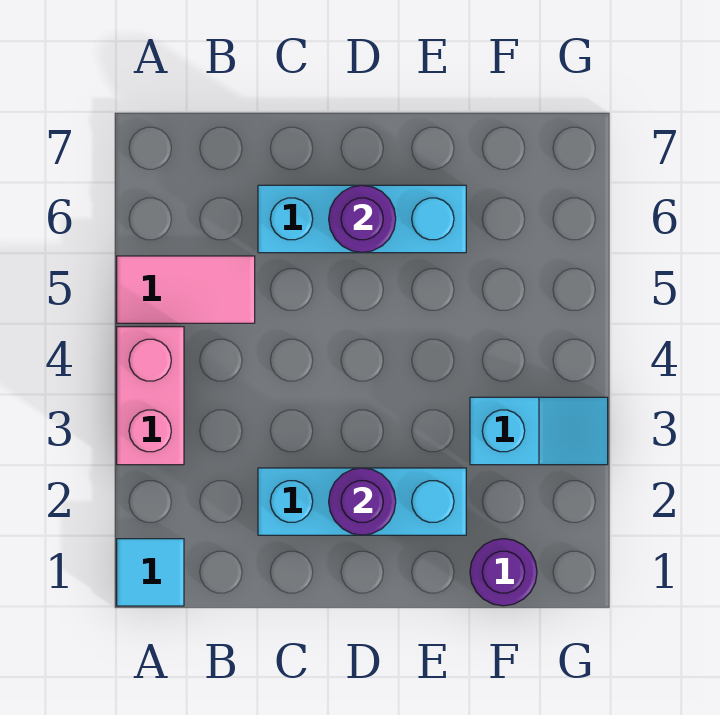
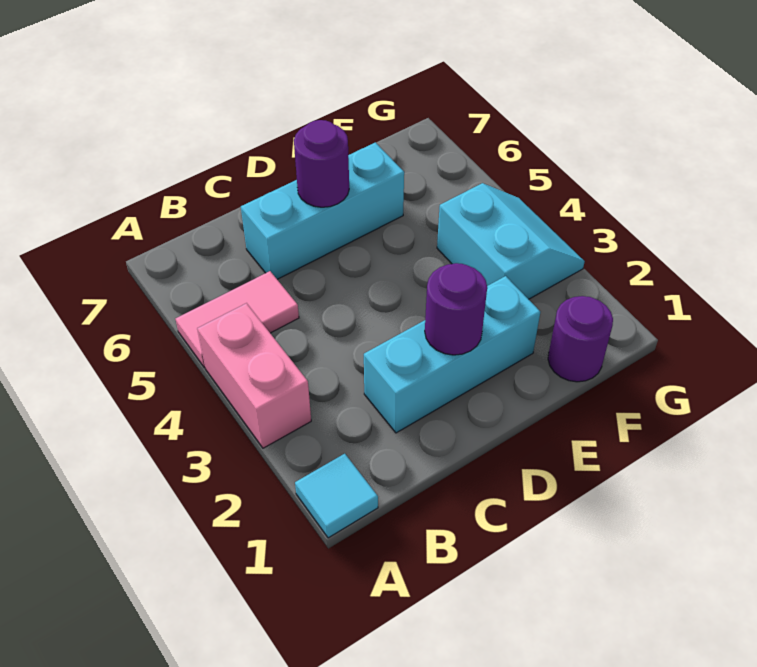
cyan 1x2 slope [470,397,608,465] -> cyan 2x2 slope [437,183,585,299]

